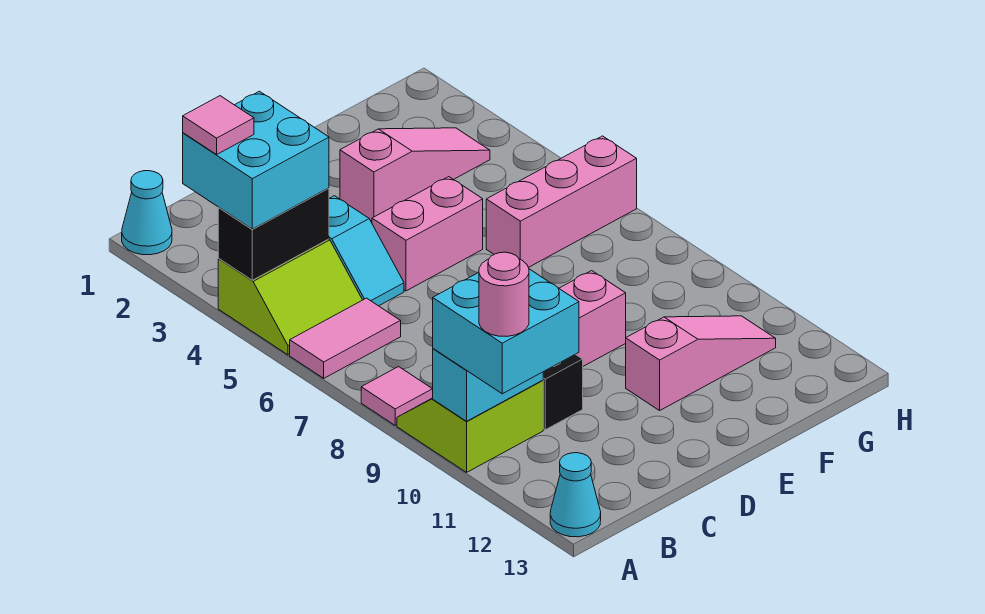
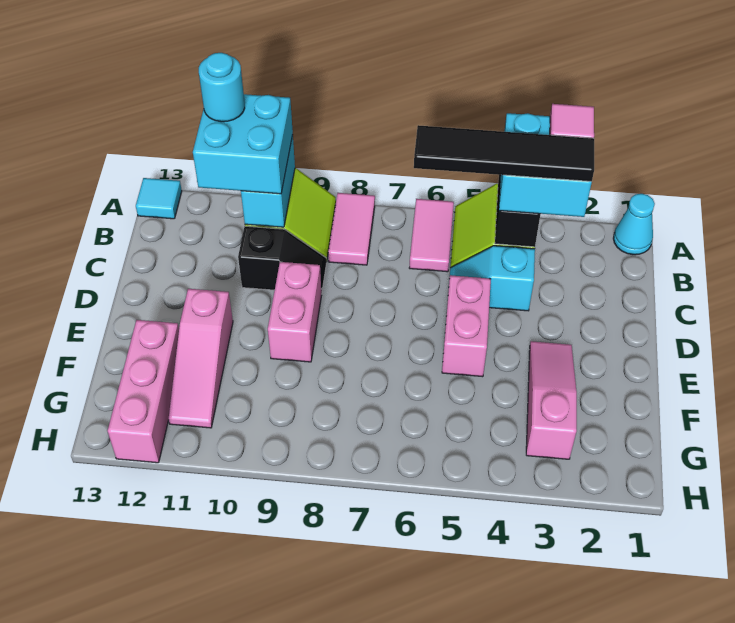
pink 1x1 tile [361,367,433,425] -> pink 1x2 tile [328,193,375,265]
pink 1x1 round brick [479,252,529,336] -> cyan 1x1 round brick [199,53,245,122]
cyan 1x1 cone [550,453,601,537] -> cyan 1x1 tile [136,178,182,219]
none -> black 1x4 tile [414,125,594,182]
pink 1x3 slope [340,128,490,221] -> pink 1x3 slope turned to [526,341,577,459]
pink 1x3 brick [486,136,637,267] -> pink 1x3 brick moved to [108,320,179,463]

